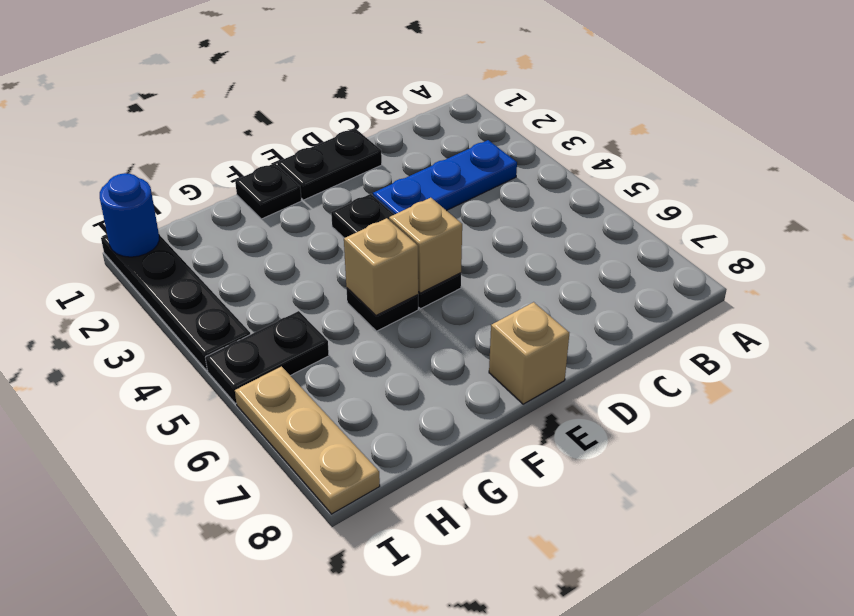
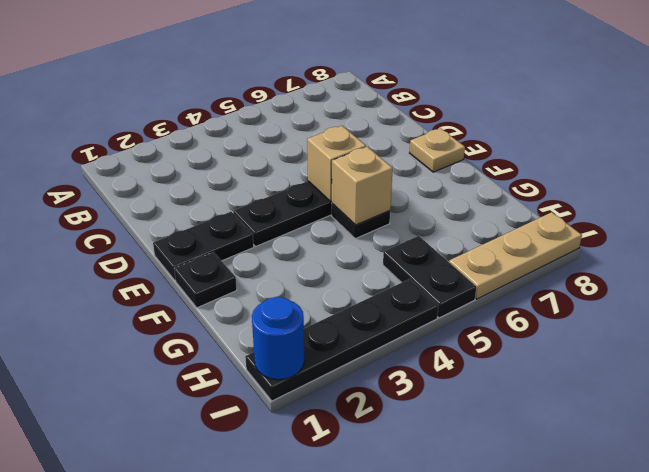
blue 1x3 plate [373,140,517,215] -> none
black 1x2 plate [277,129,382,200] -> black 1x2 plate turned to [153,212,254,280]
tan 1x1 brick [489,302,569,404] -> tan 1x1 plate [410,128,465,172]

